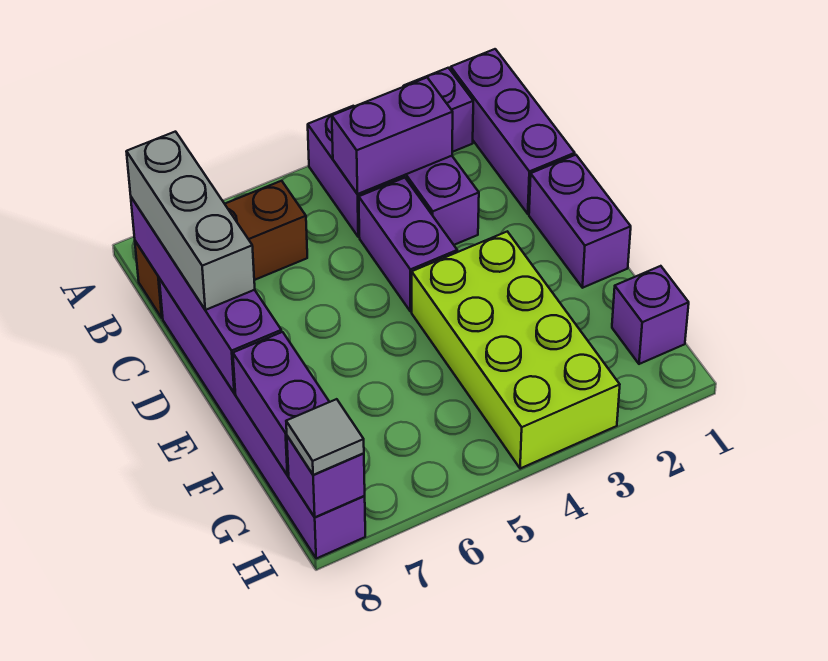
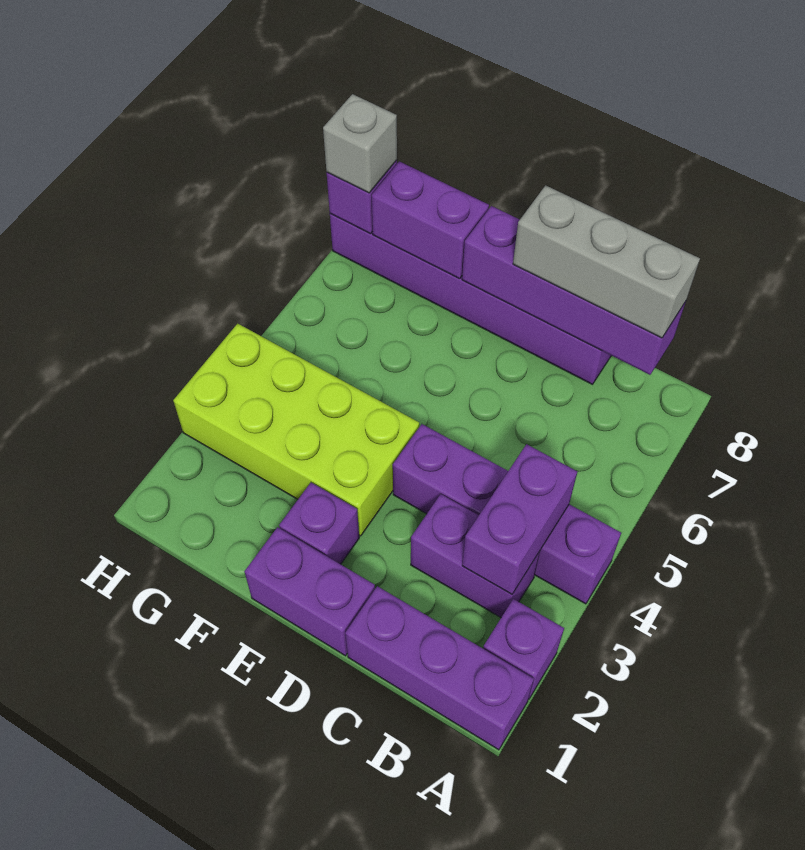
brown 1x3 brick [135,181,307,318] -> none
purple 1x1 brick [612,266,689,364] -> purple 1x1 brick moved to [279,483,359,564]
grey 1x1 tile [286,399,364,475] -> grey 1x1 brick [323,94,397,193]

